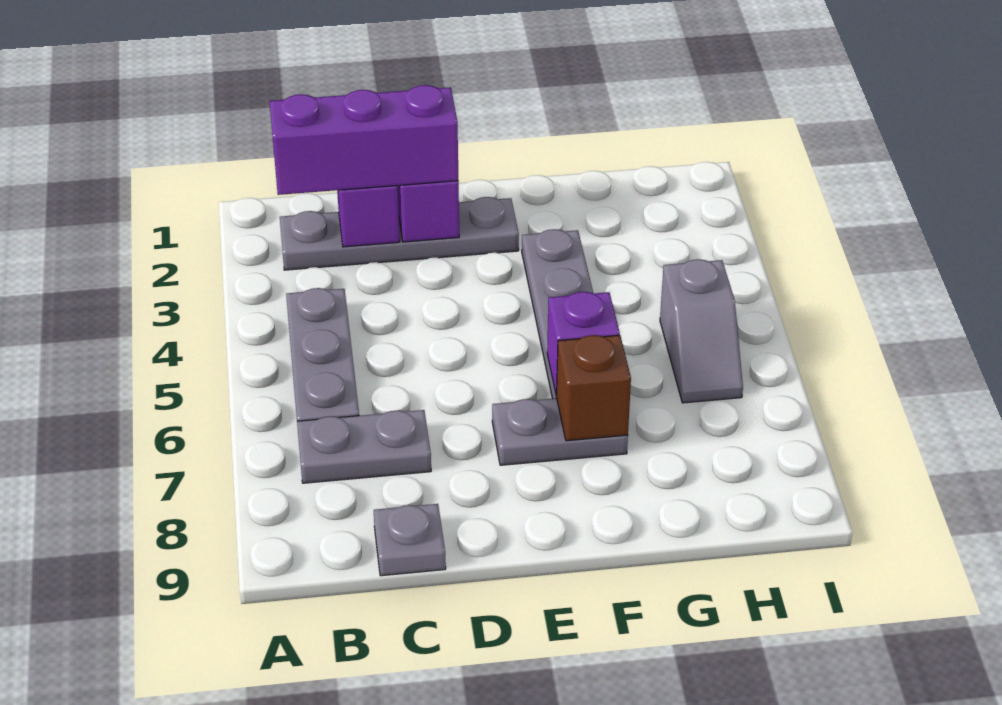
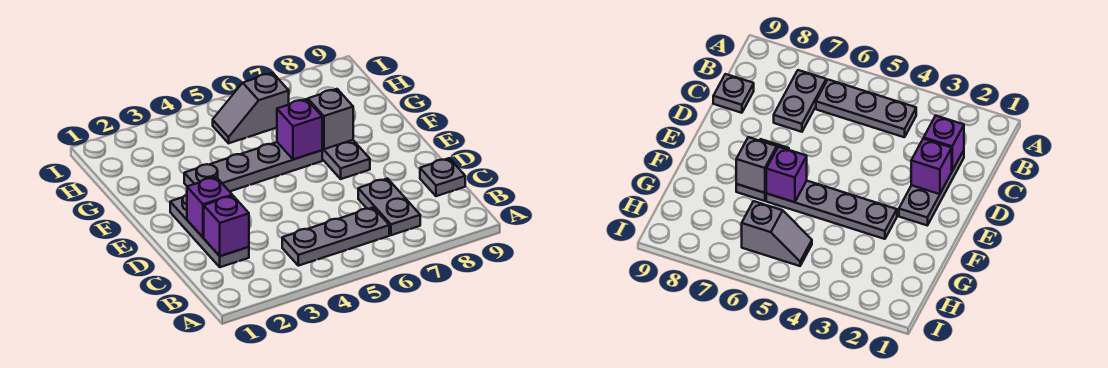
grey 1x4 plate [280,197,519,270] -> grey 1x3 plate [170,195,249,267]
purple 1x3 brick [270,85,458,195] -> none
brown 1x1 brick [557,335,631,441] -> grey 1x1 brick [308,89,353,149]
grey 1x2 slope [660,259,743,403] -> grey 1x2 slope turned to [213,73,289,143]

